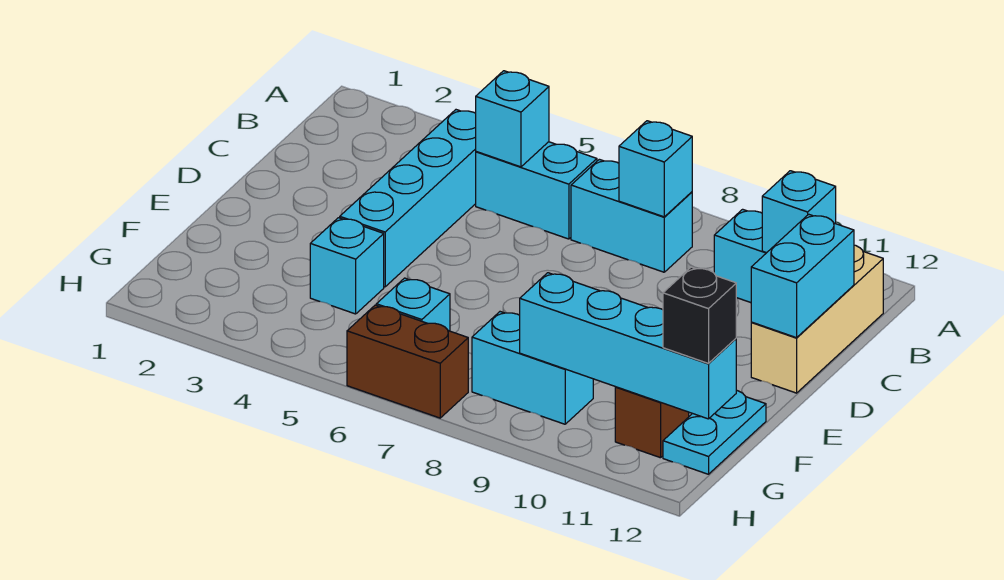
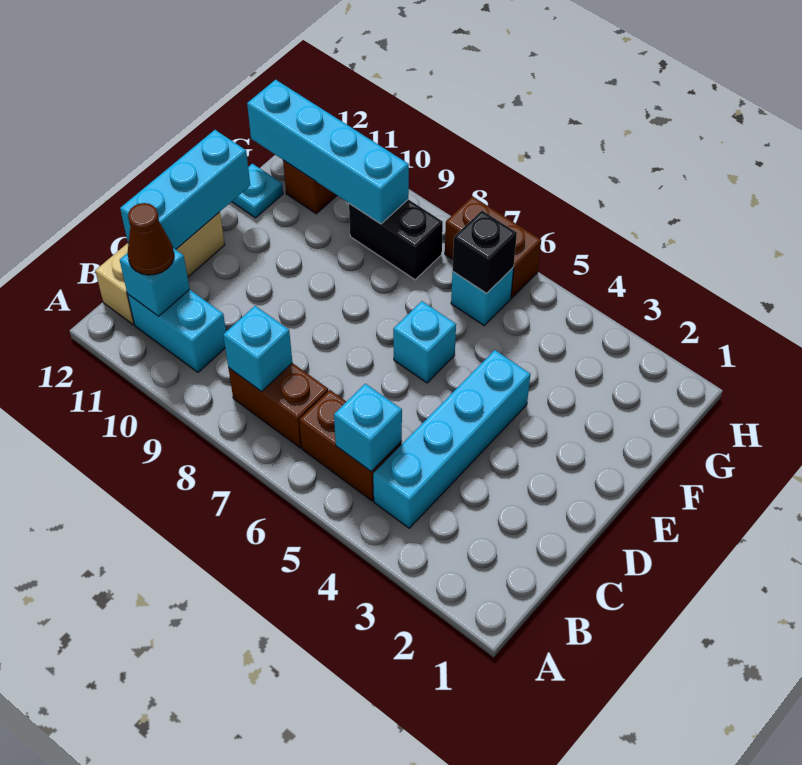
cyan 1x2 brick [476,142,597,239] -> brown 1x2 brick [299,390,402,501]
cyan 1x2 brick [571,159,692,272] -> brown 1x2 brick [229,363,328,448]
none -> brown 1x1 cone [128,203,174,275]
cyan 1x2 brick [751,214,854,338] -> cyan 1x3 brick [120,130,250,249]
cyan 1x1 brick [310,218,384,314] -> cyan 1x1 brick moved to [393,301,456,383]
cyan 1x2 plate [663,390,766,474] -> cyan 1x1 plate [232,164,283,218]
cyan 1x2 brick [472,312,593,424] -> black 1x2 brick [349,199,443,280]
black 1x1 brick [663,267,736,363] -> black 1x1 brick moved to [453,211,517,293]

